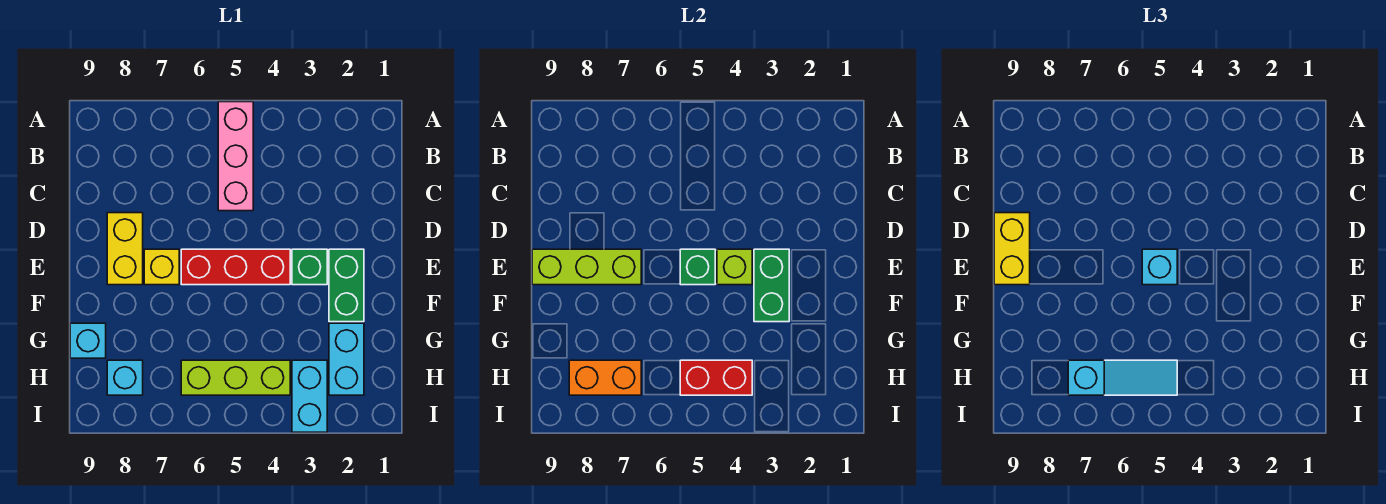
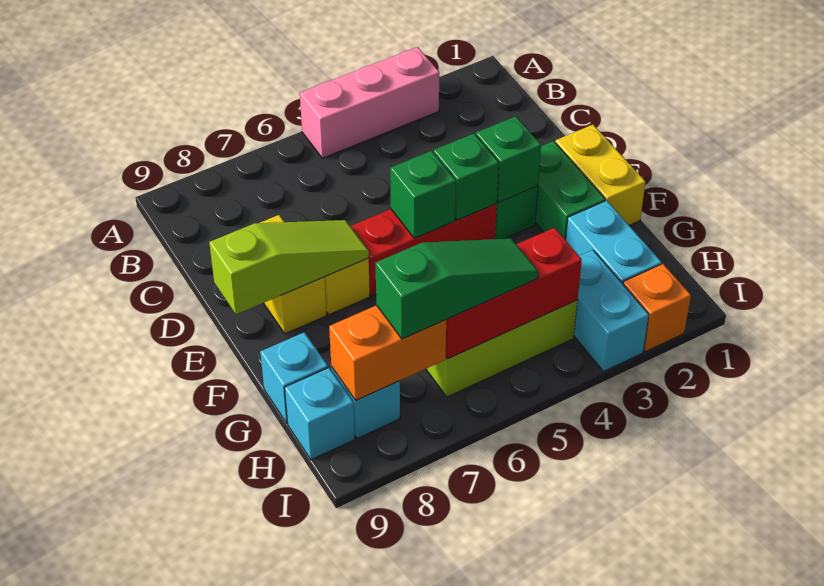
pink 1x3 brick [218,102,253,211] -> pink 1x3 brick turned to [300,47,439,158]
yellow 1x2 brick [994,213,1030,285] -> yellow 1x2 brick moved to [555,125,645,225]
green 1x2 brick [754,249,789,322] -> green 1x1 brick [476,116,541,202]
lime 1x1 brick [717,249,752,285] -> green 1x1 brick [434,134,499,220]
cyan 1x1 brick [1142,249,1177,285] -> cyan 1x1 brick moved to [285,368,355,460]
lime 1x3 brick [532,249,641,285] -> lime 1x3 slope [209,220,369,314]
red 1x2 brick [680,360,752,395] -> red 1x3 brick [446,228,582,358]
cyan 1x3 slope [1068,360,1177,395] -> green 1x3 slope [375,239,538,339]
none -> orange 1x1 brick [623,264,691,352]

